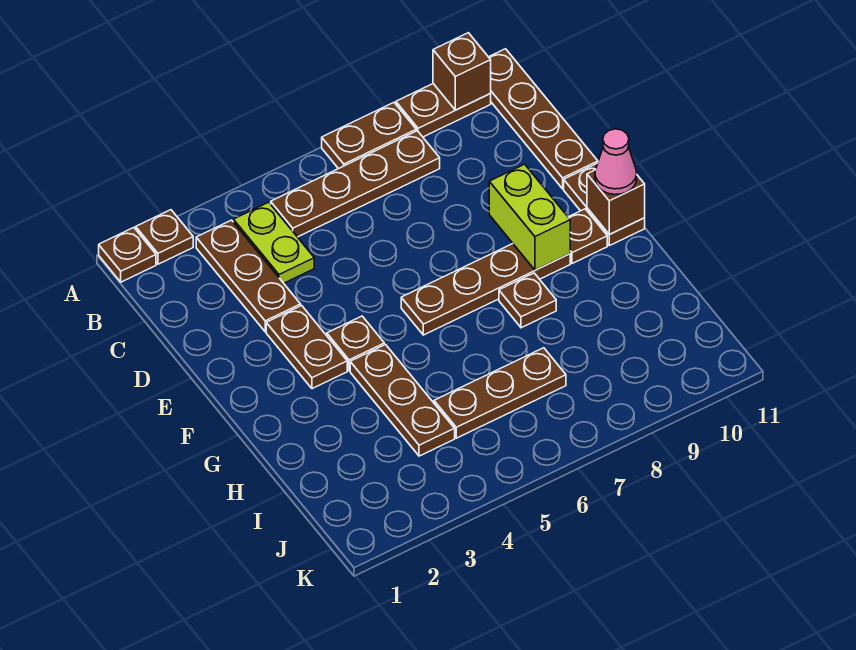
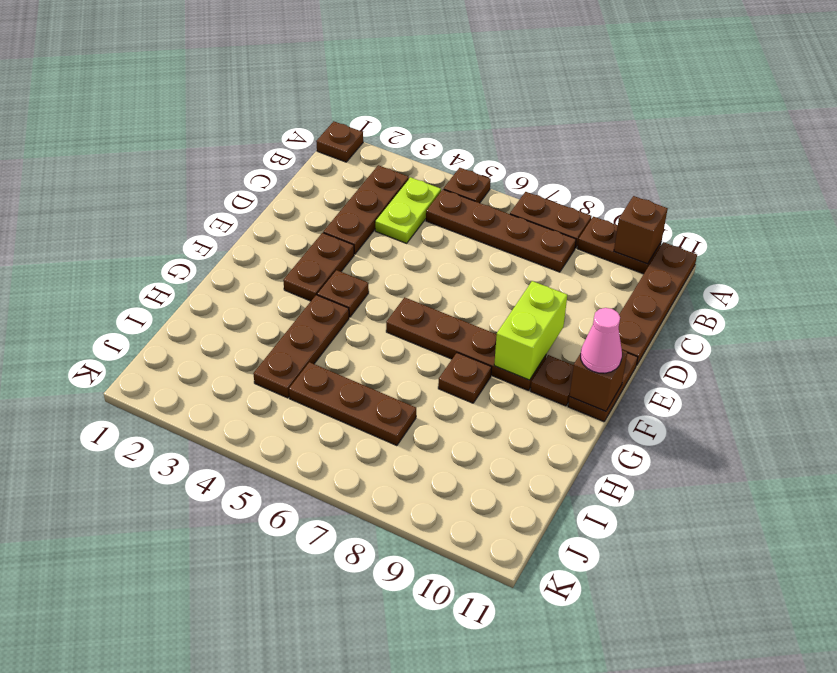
brown 1x1 plate [136,210,193,264] -> brown 1x1 plate moved to [444,168,491,203]

